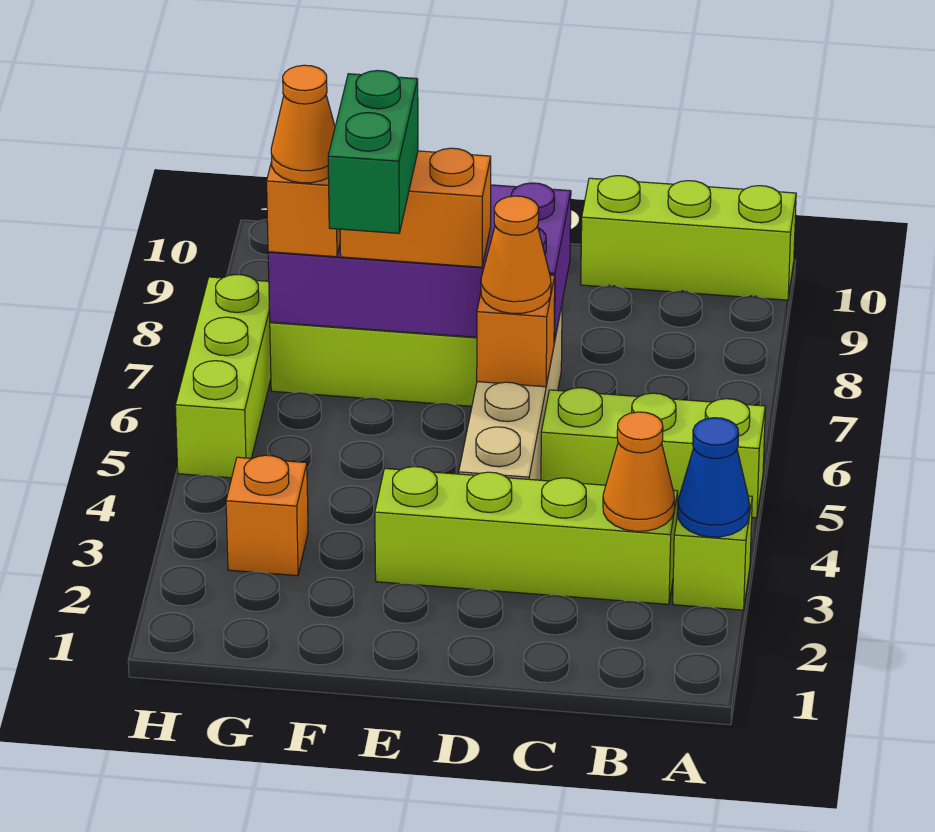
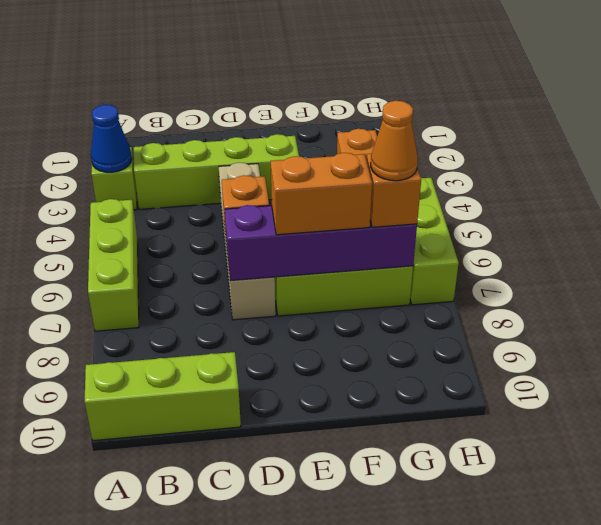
lime 1x3 brick [541,388,765,518] -> lime 1x3 brick turned to [88,199,139,331]
orange 1x1 cone [603,412,674,531] -> none
orange 1x1 cone [481,196,551,313] -> none
purple 2x4 brick [268,183,571,342] -> purple 1x4 brick [225,205,417,281]
green 1x2 brick [328,70,418,233] -> none

